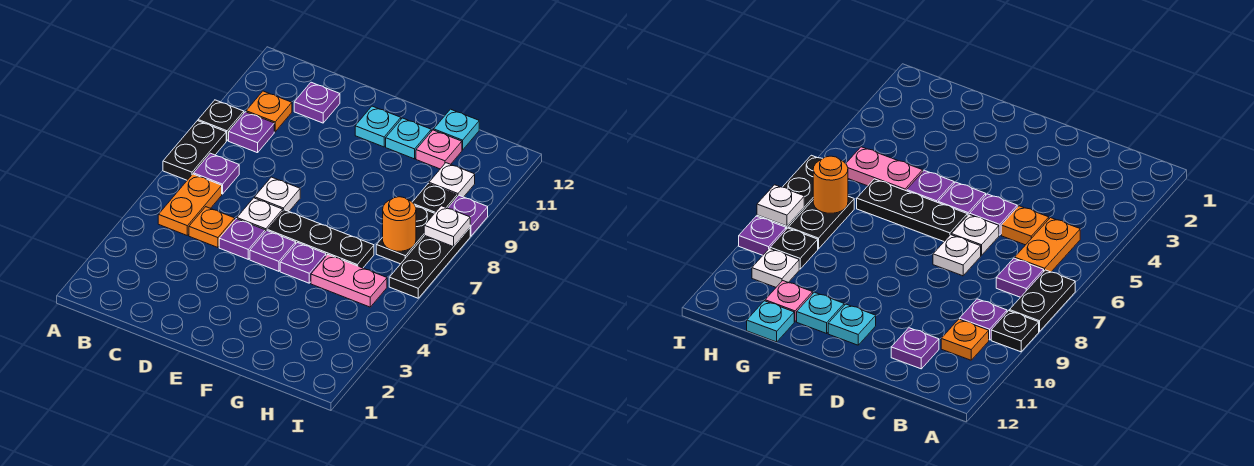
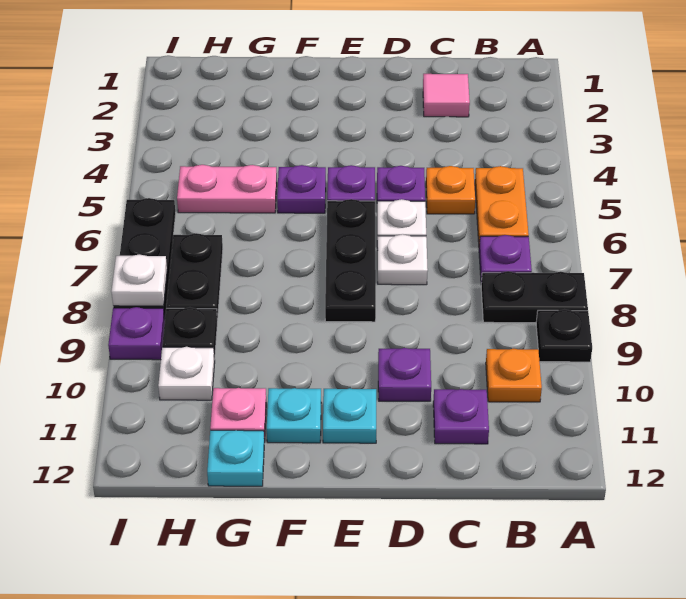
black 1x2 plate [163,121,226,180] -> black 1x2 plate turned to [481,271,588,323]
purple 1x1 plate [229,112,274,153] -> purple 1x1 plate moved to [378,348,431,401]
none -> pink 1x1 tile [423,74,470,117]
black 1x3 plate [267,210,374,268] -> black 1x3 plate turned to [325,199,376,322]
orange 1x1 round brick [383,197,416,251] -> none

